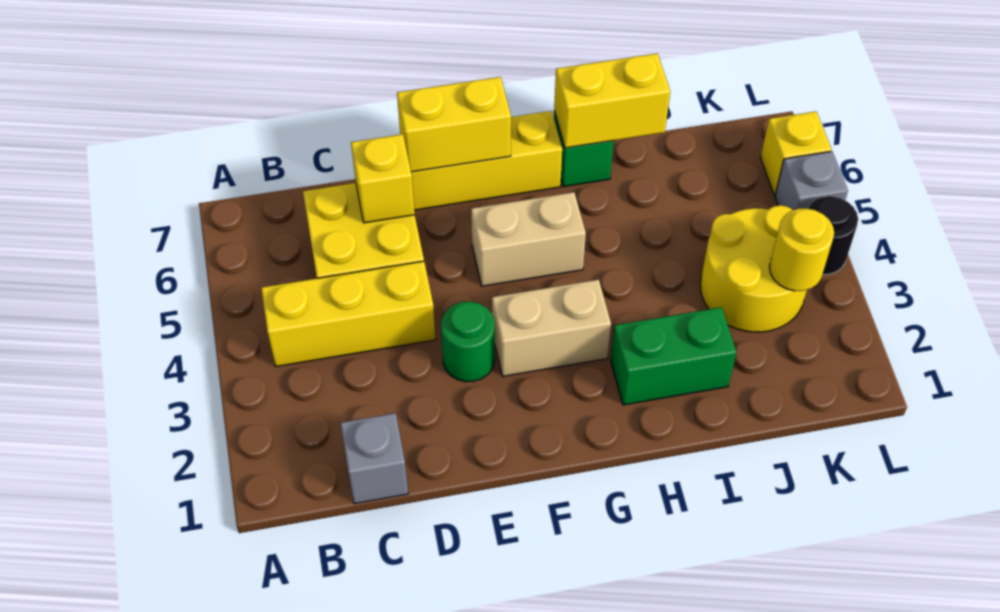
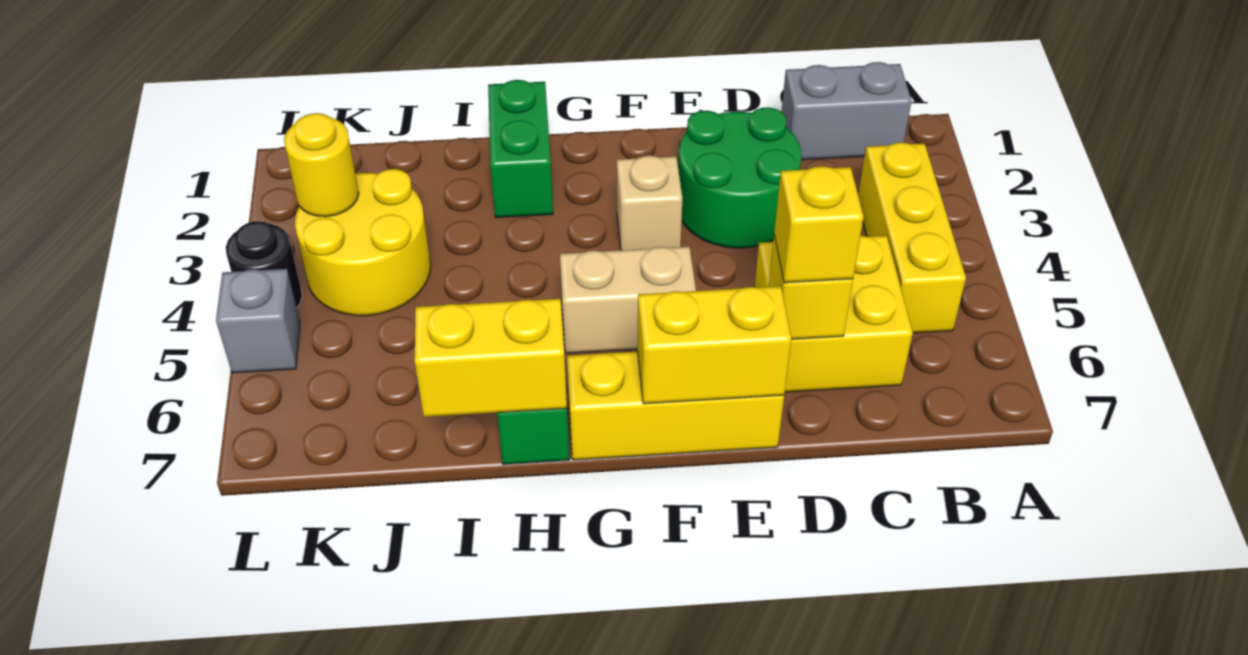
yellow 1x3 brick [261,261,436,367] -> yellow 1x3 brick turned to [858,142,966,333]
grey 1x1 brick [340,413,408,504] -> grey 1x2 brick [781,62,912,160]
green 1x1 round brick [441,302,495,382] -> green 2x2 round brick [678,107,802,248]
tan 1x2 brick [492,280,611,376] -> tan 1x1 brick [617,156,682,250]
green 1x2 brick [611,307,736,405] -> green 1x2 brick turned to [488,80,553,218]
yellow 1x1 brick [761,112,832,195] -> yellow 1x1 brick moved to [774,166,863,283]

